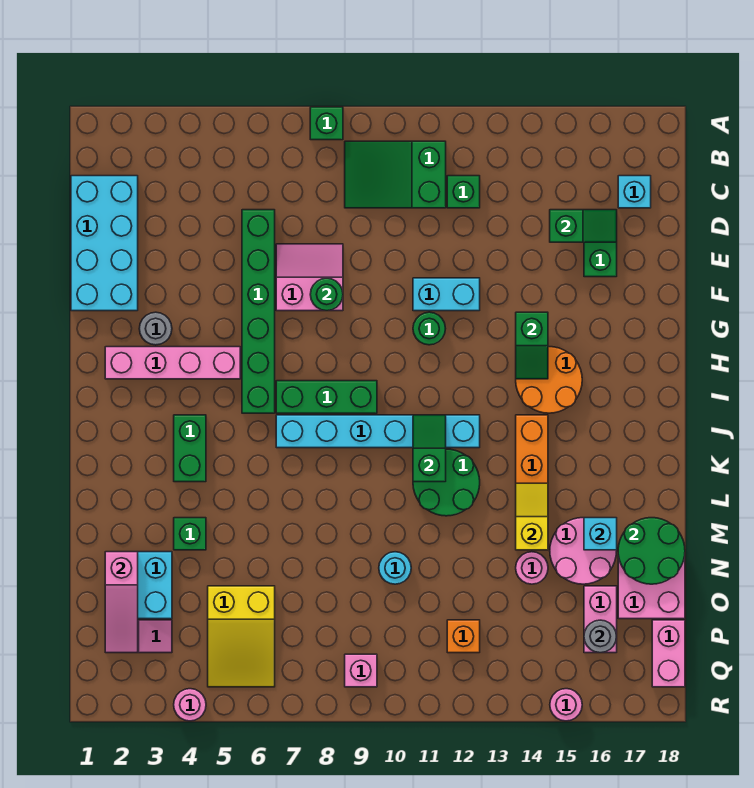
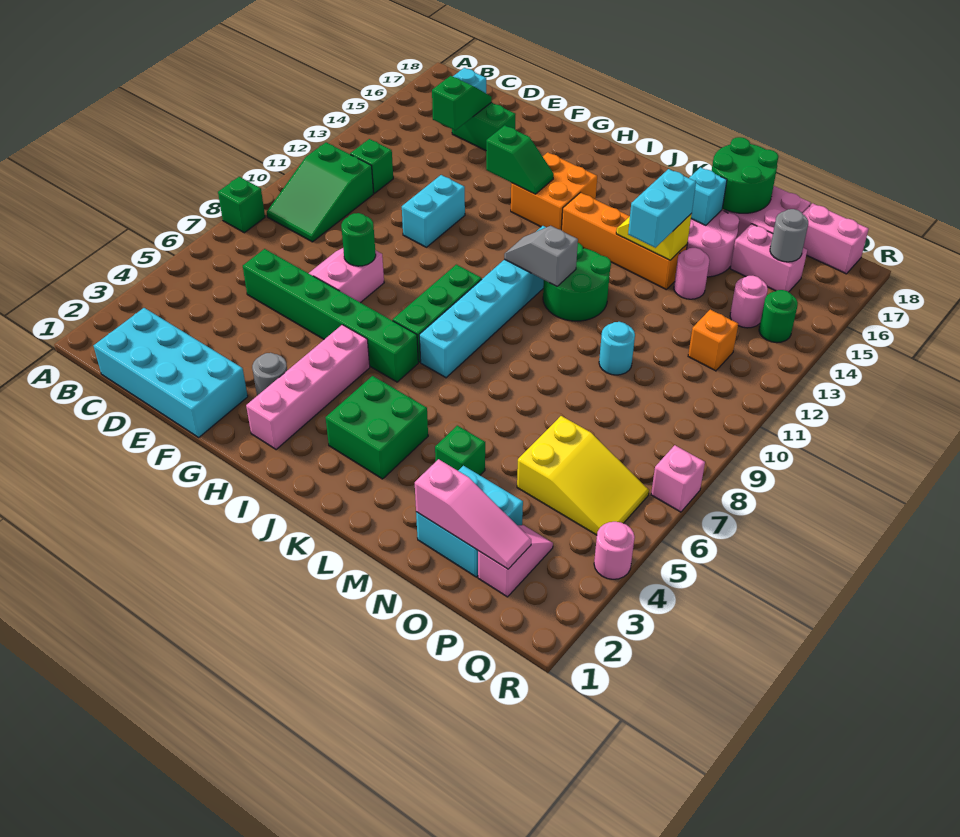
green 1x1 round brick [413,312,446,345] -> green 1x1 round brick moved to [759,290,798,343]
orange 2x2 round brick [516,347,582,413] -> orange 2x2 brick [511,152,597,230]
green 1x2 brick [174,415,206,482] -> green 2x2 brick [325,376,428,479]
green 1x2 slope [413,415,446,482] -> grey 1x2 slope [504,226,578,286]
none -> cyan 1x2 brick [628,169,696,248]
pink 1x1 brick [345,654,377,687] -> pink 1x1 brick moved to [651,445,705,512]
pink 1x1 round brick [550,689,582,721] -> pink 1x1 round brick moved to [730,276,768,328]

